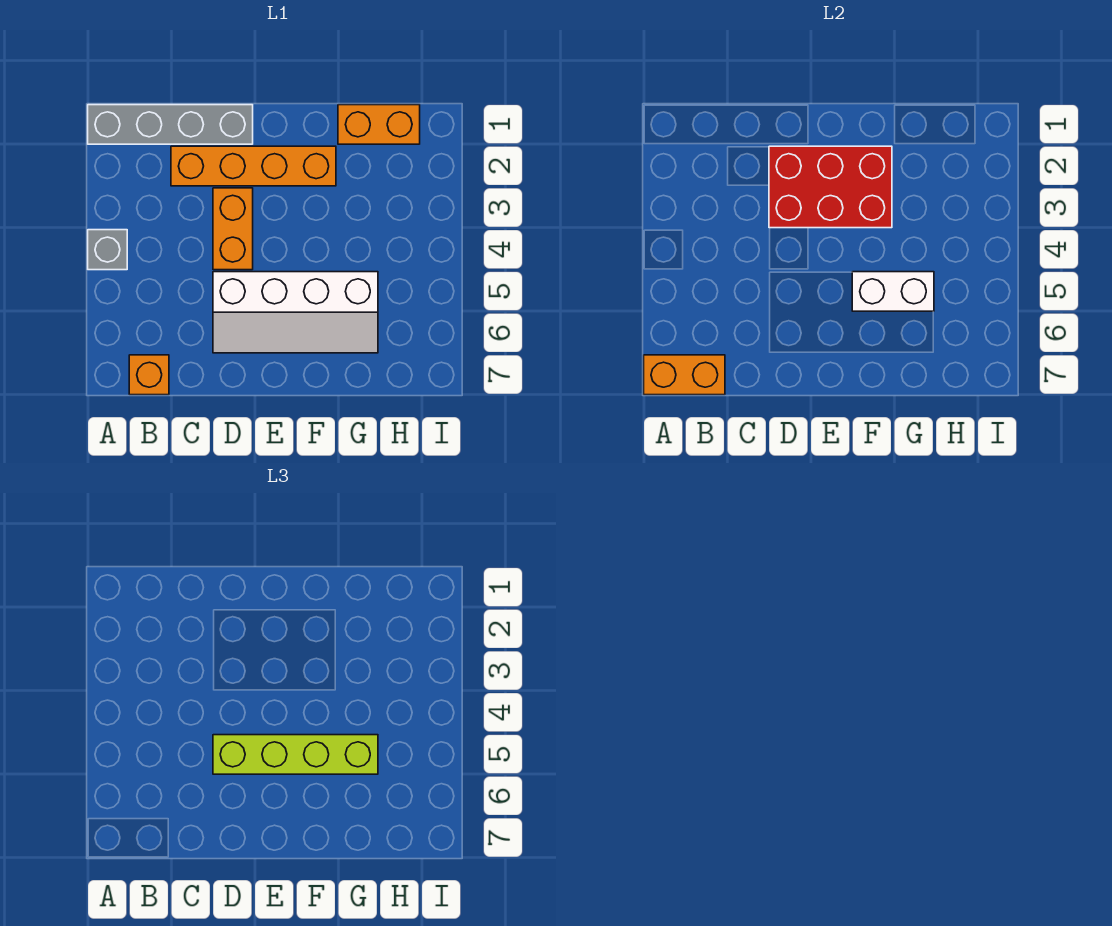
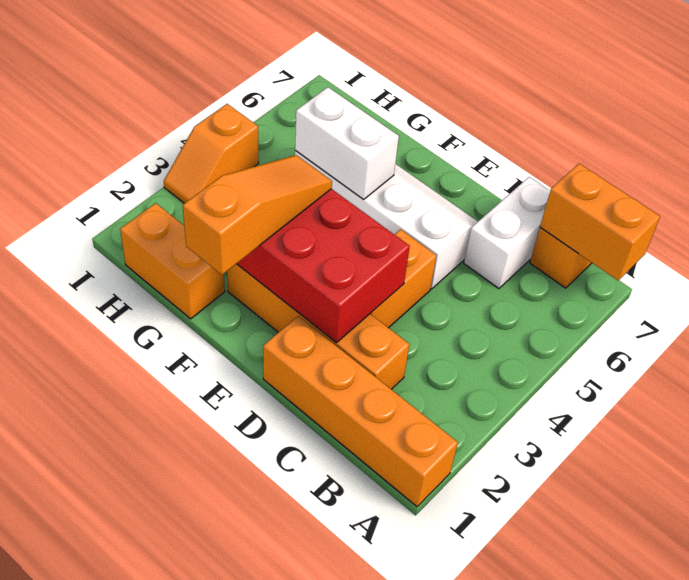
grey 1x4 brick [88,105,253,144] -> orange 1x4 brick [263,316,458,507]
grey 1x1 brick [88,230,127,270] -> none
none -> white 1x2 brick [464,177,550,288]
lime 1x4 brick [213,735,378,774] -> none
none -> orange 1x3 slope [183,155,332,275]
none -> orange 1x2 slope [164,104,259,203]

